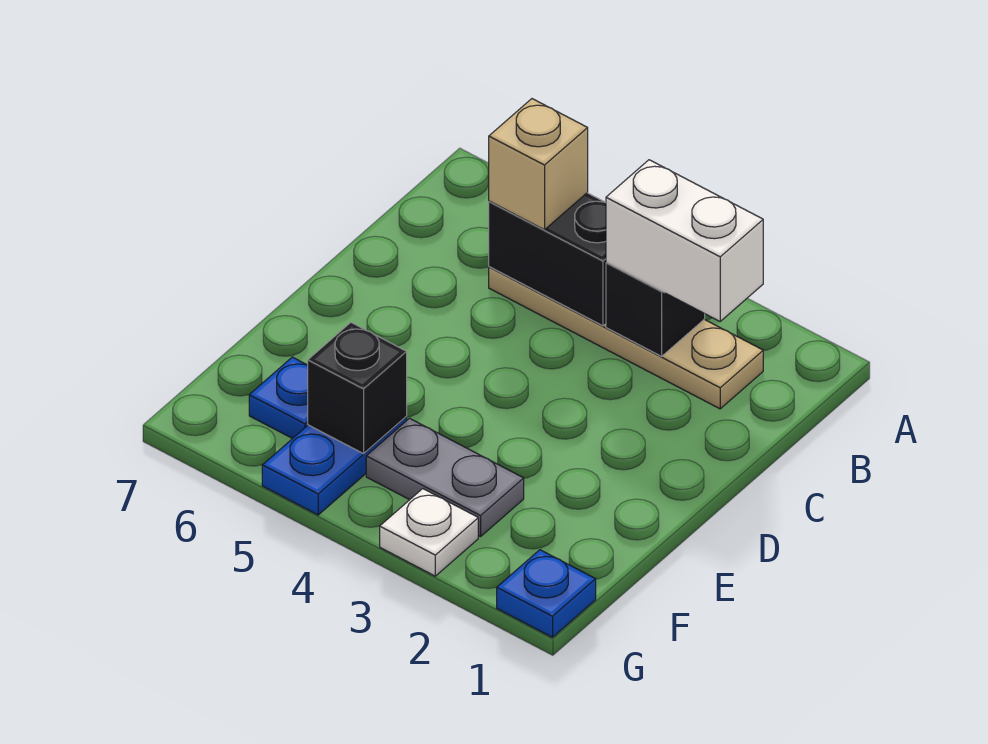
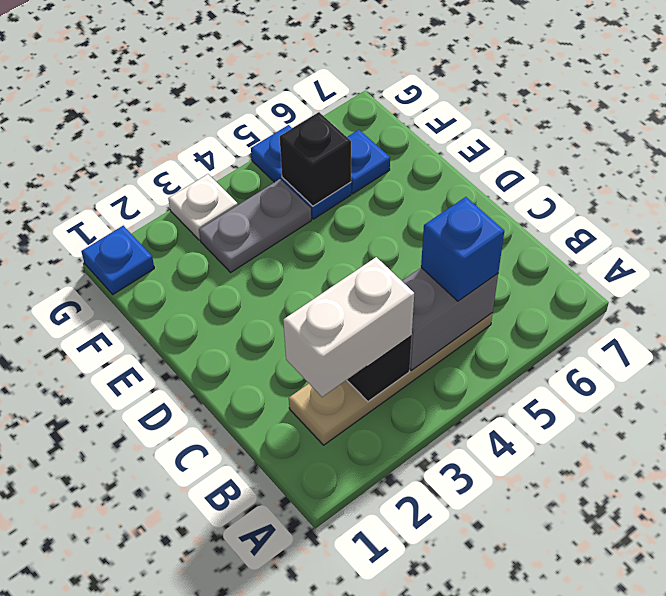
black 1x2 brick [489,193,606,326] -> grey 1x2 brick [402,268,498,370]
tan 1x1 brick [489,99,588,230] -> blue 1x1 brick [421,197,504,301]

